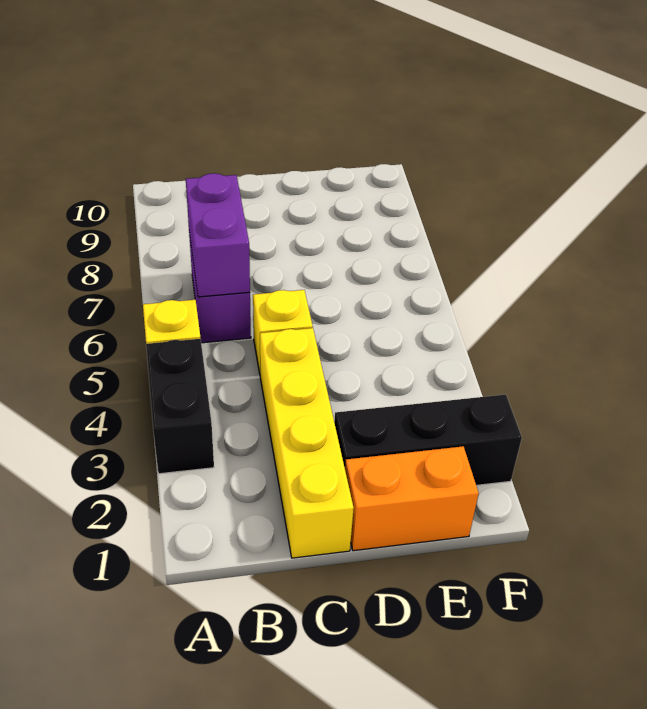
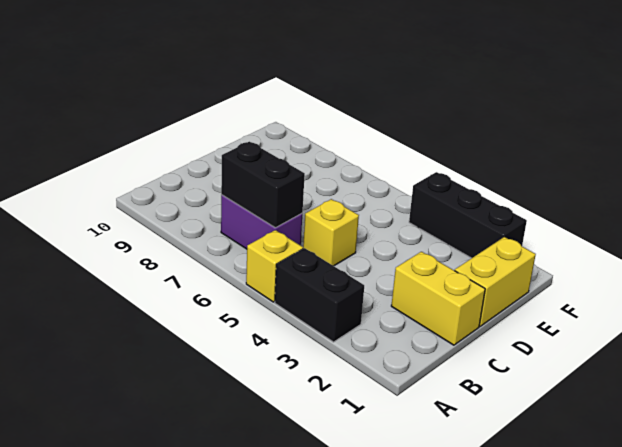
purple 1x2 brick [186,173,250,297] -> black 1x2 brick [221,142,305,228]
yellow 1x4 brick [260,328,354,558] -> yellow 1x2 brick [391,252,485,345]
orange 1x2 brick [345,446,479,551] -> yellow 1x2 brick [455,237,536,326]
black 1x3 brick [334,394,522,485] -> black 1x3 brick turned to [409,172,527,258]

